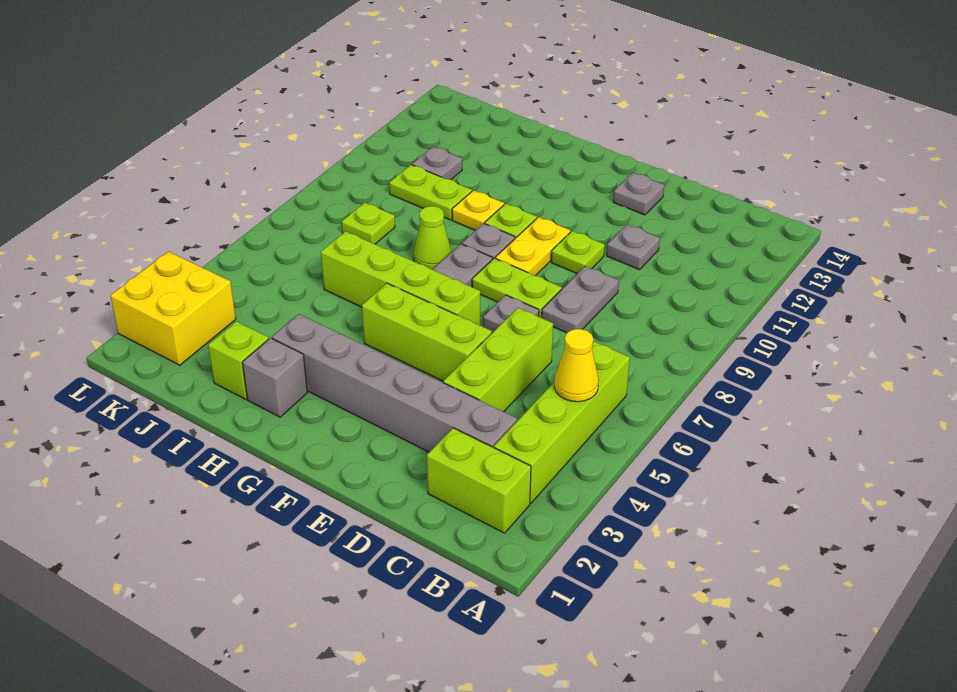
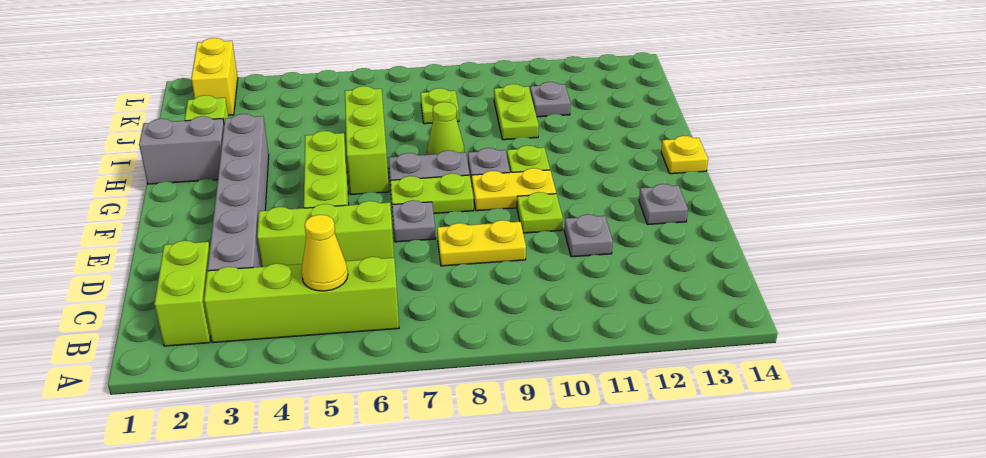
grey 1x2 plate [542,266,619,333] -> yellow 1x2 plate [437,220,526,266]
lime 1x2 plate [472,258,562,318] -> lime 1x2 plate turned to [390,173,474,214]
lime 1x4 brick [321,231,480,325] -> lime 1x3 brick [345,86,389,195]
grey 1x1 brick [242,338,307,417] -> grey 1x2 brick [139,116,224,184]
yellow 1x1 plate [452,190,504,231] -> yellow 1x1 plate moved to [661,136,708,174]
yellow 2x2 brick [110,251,236,365] -> yellow 1x2 brick [191,38,238,115]

